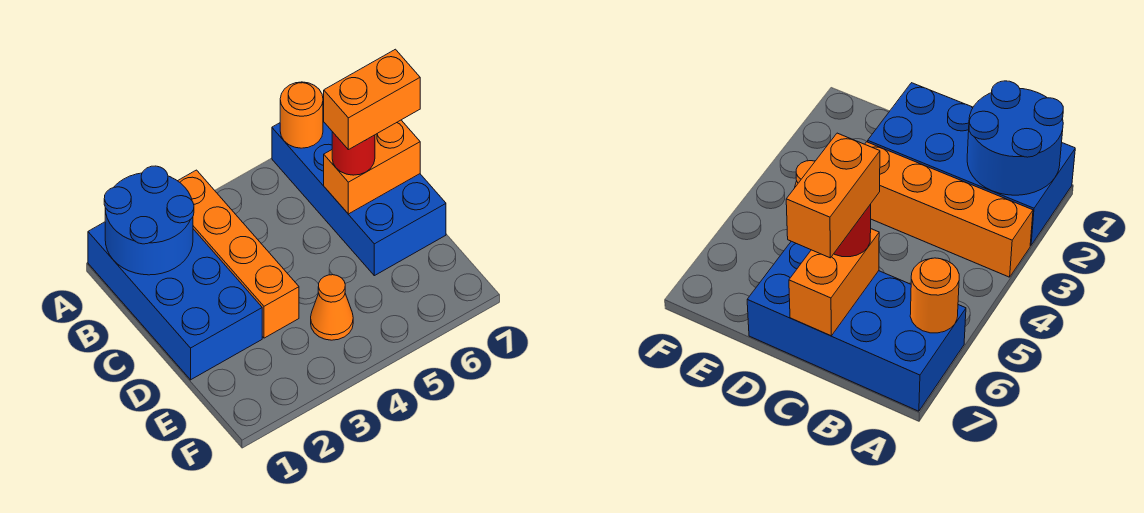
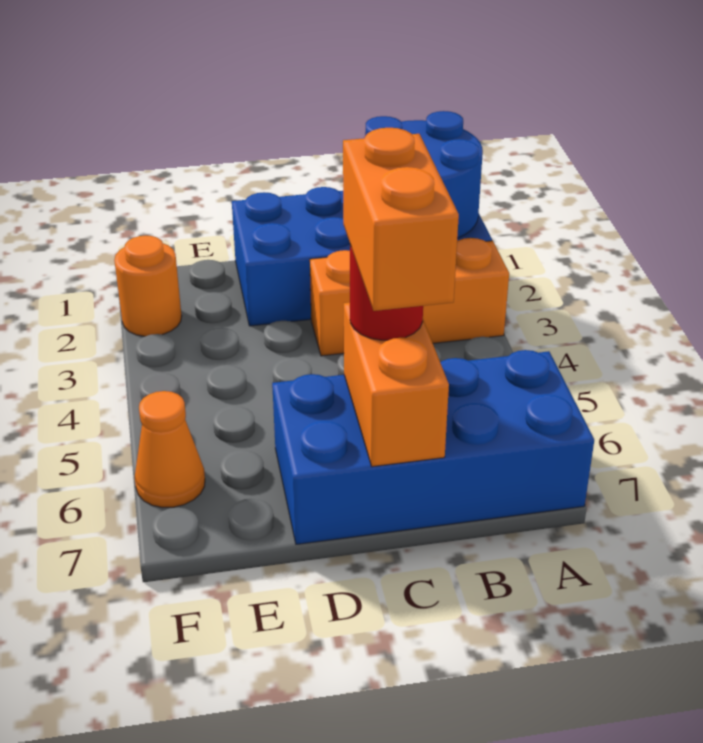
orange 1x4 brick [178,170,299,338] -> orange 1x3 brick [310,238,509,356]
orange 1x1 round brick [280,82,323,148] -> orange 1x1 round brick moved to [114,235,182,336]
orange 1x1 cone [311,275,353,340] -> orange 1x1 cone moved to [135,391,205,507]

